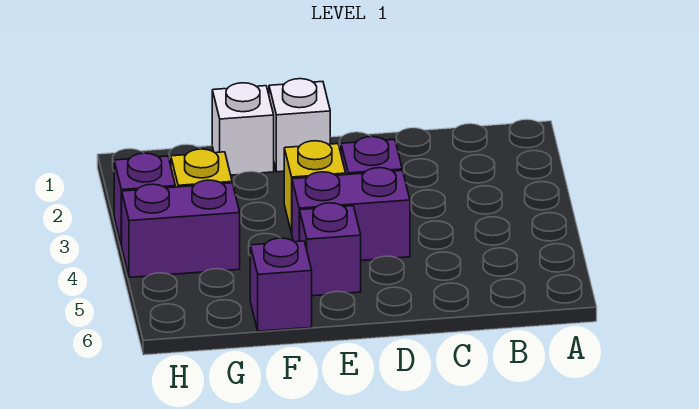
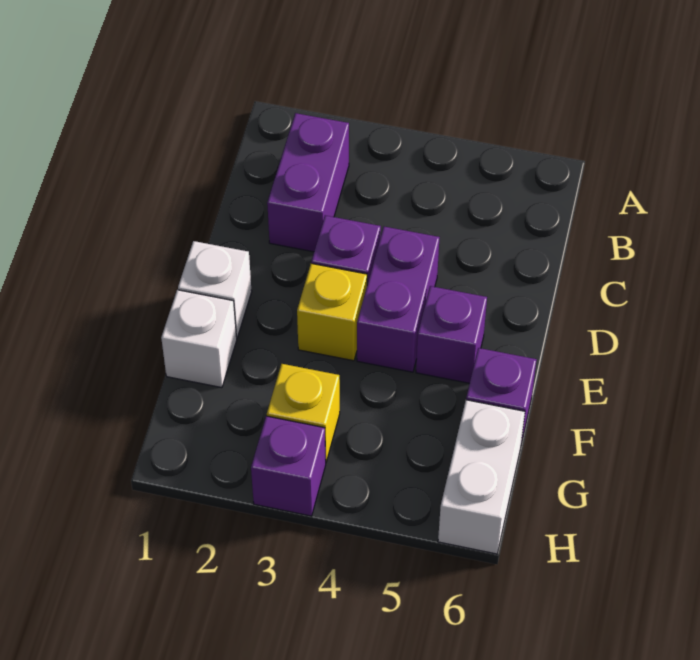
purple 1x2 brick [122,180,240,278] -> purple 1x2 brick moved to [267,113,349,252]
none -> white 1x2 brick [438,400,525,554]

